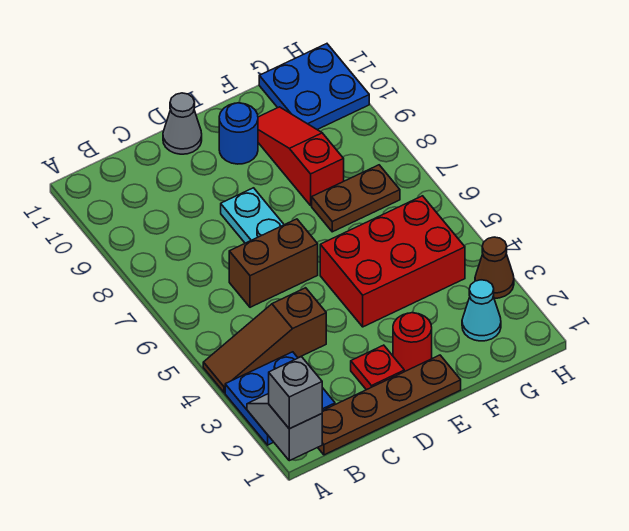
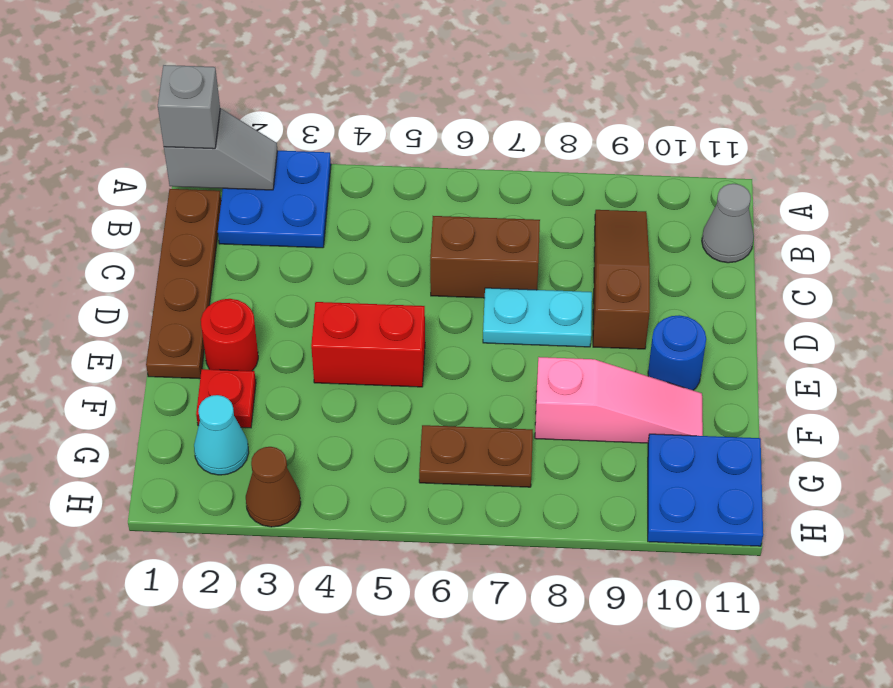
brown 1x3 slope [203,288,326,393] -> brown 1x3 slope moved to [593,210,650,349]
brown 1x2 brick [229,219,318,307] -> brown 1x2 brick turned to [430,216,540,298]
red 1x1 plate [351,345,404,390] -> red 1x1 plate moved to [196,369,256,428]
grey 1x1 cone [163,93,202,154] -> grey 1x1 cone moved to [702,184,754,263]
red 2x3 brick [320,196,465,327] -> red 1x2 brick [311,302,425,387]
brown 1x2 plate [312,165,400,232] -> brown 1x2 plate turned to [419,425,533,487]
red 1x3 slope [258,107,344,205] -> pink 1x3 slope [535,357,703,443]

